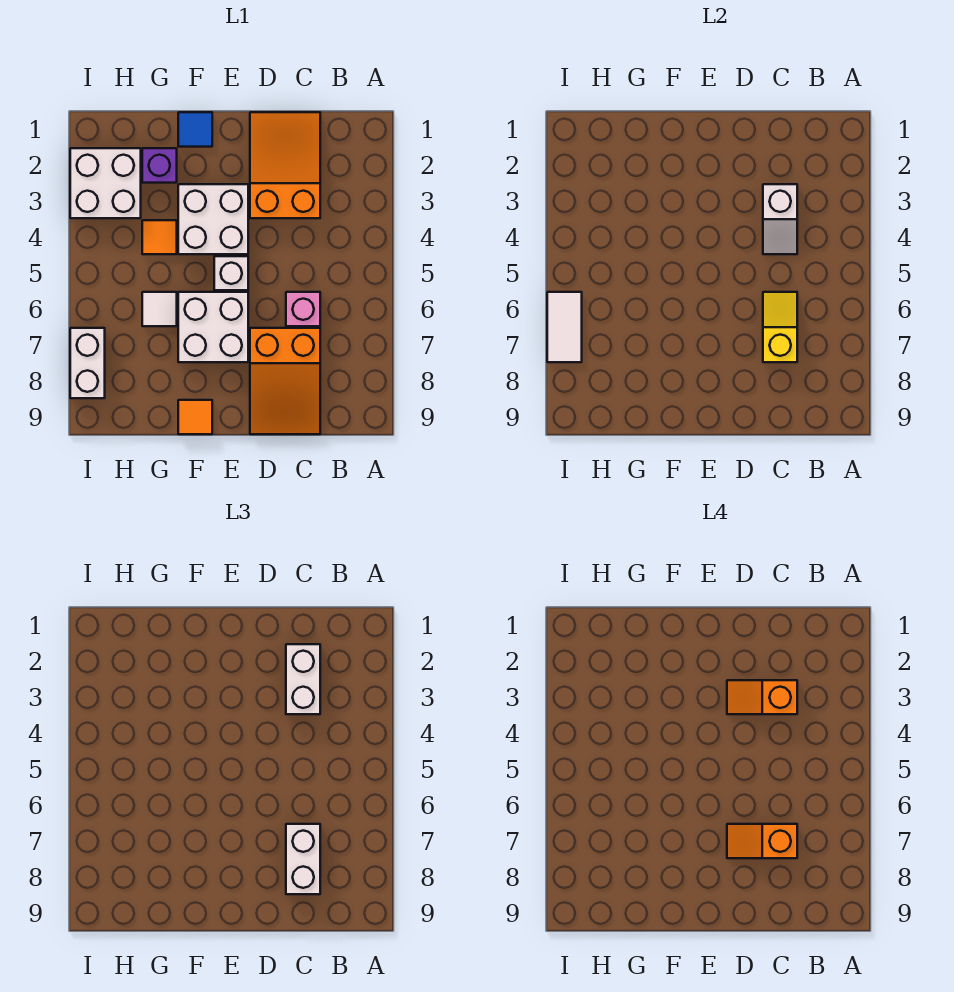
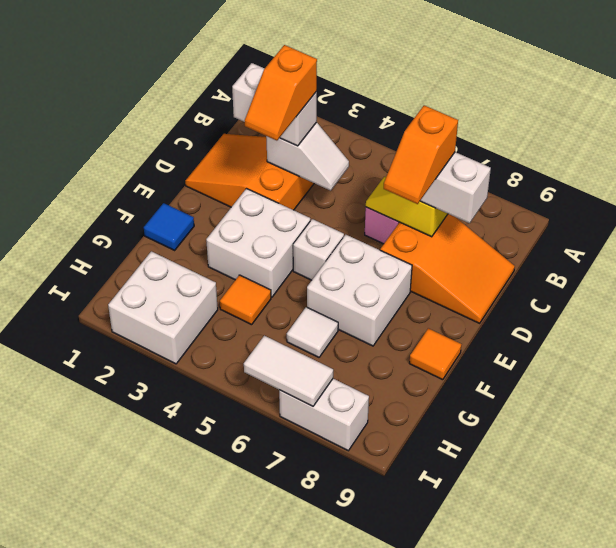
purple 1x1 brick [142,148,177,183] -> none

